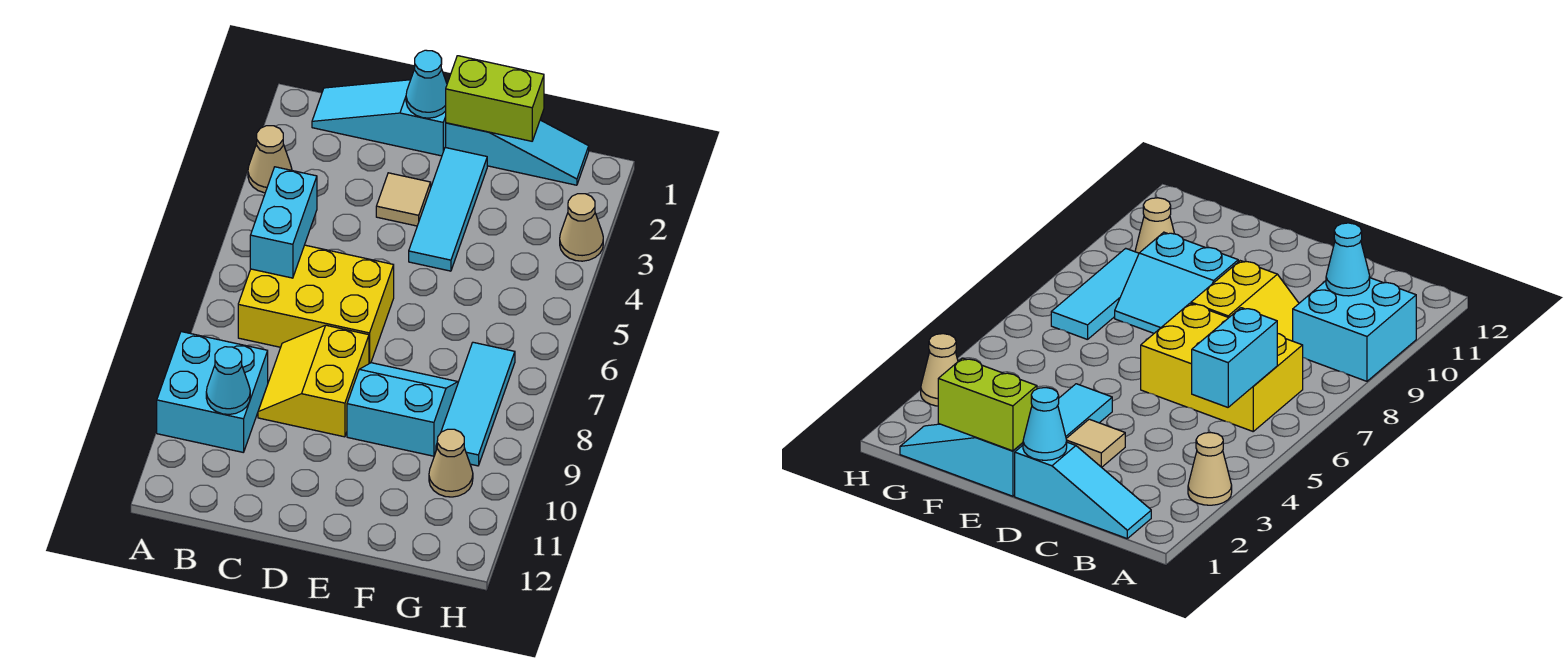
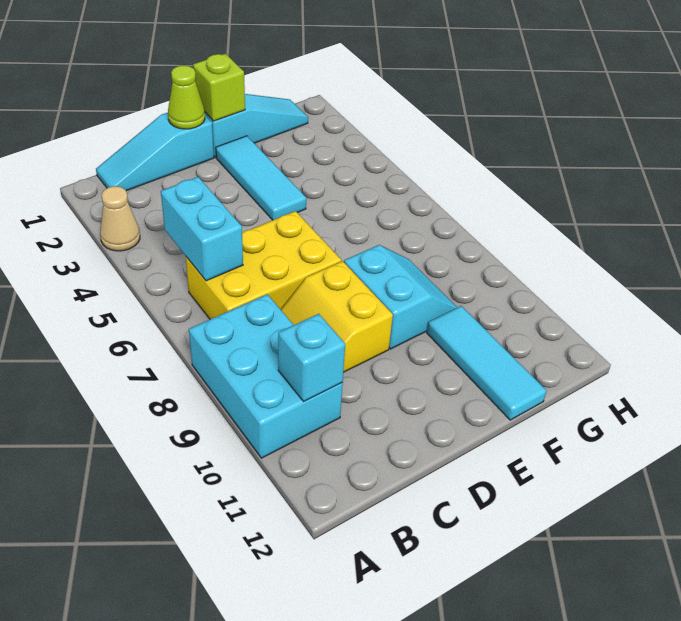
cyan 2x2 brick [157,332,268,452] -> cyan 2x3 brick [189,294,343,458]
cyan 1x1 cone [206,347,250,414] -> cyan 1x1 brick [278,314,345,402]
cyan 1x1 cone [406,50,447,118] -> lime 1x1 cone [168,65,205,129]
tan 1x1 tile [376,173,431,226] -> none
lime 1x2 brick [446,56,544,141] -> lime 1x1 brick [193,54,245,121]
cyan 2x2 slope [347,363,458,456] -> cyan 2x2 slope turned to [344,245,457,349]
cyan 1x3 tile [436,342,515,466] -> cyan 1x3 tile moved to [427,306,547,420]
tan 1x1 cone [429,429,473,497] -> none
tan 1x1 cone [560,194,603,261] -> none

